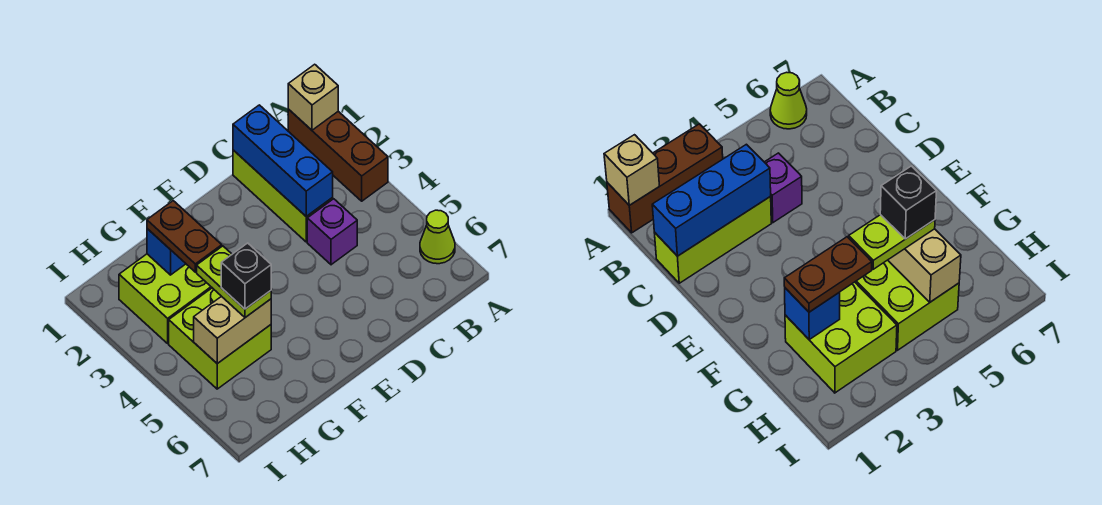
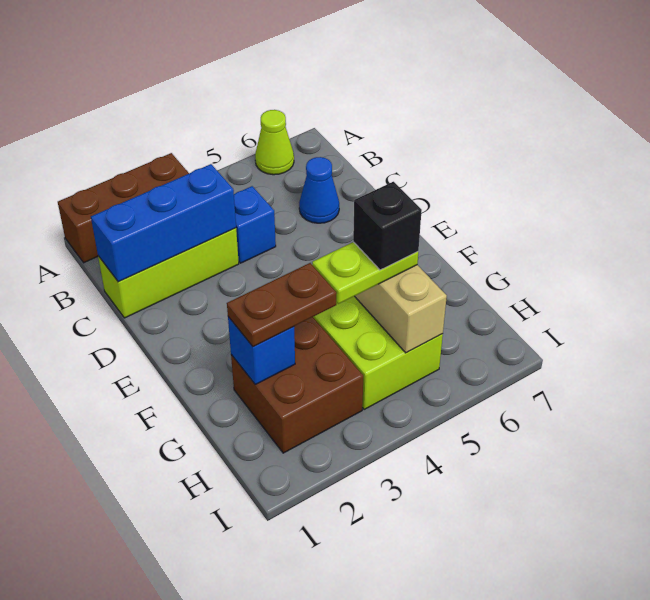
tan 1x1 brick [288,64,338,130] -> none
purple 1x1 brick [307,199,357,265] -> blue 1x1 brick [234,186,276,263]
none -> blue 1x1 cone [299,157,339,223]
lime 2x2 brick [119,254,212,343] -> brown 2x2 brick [231,317,363,453]

